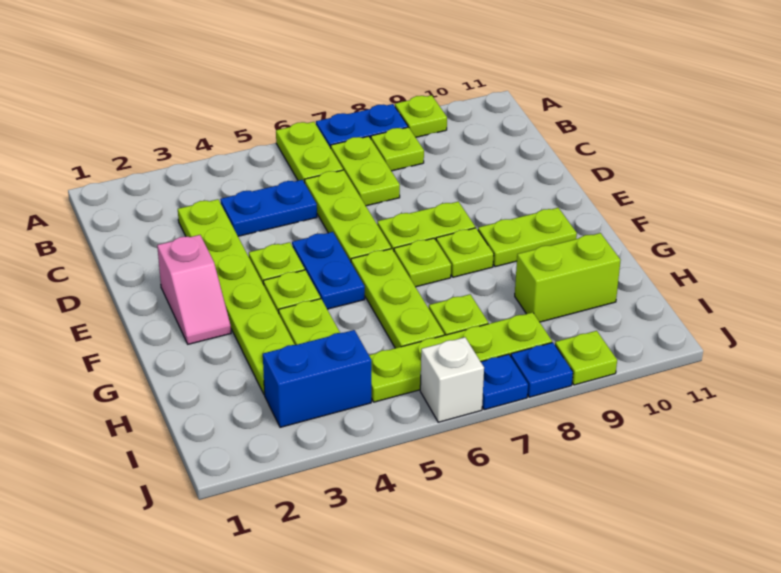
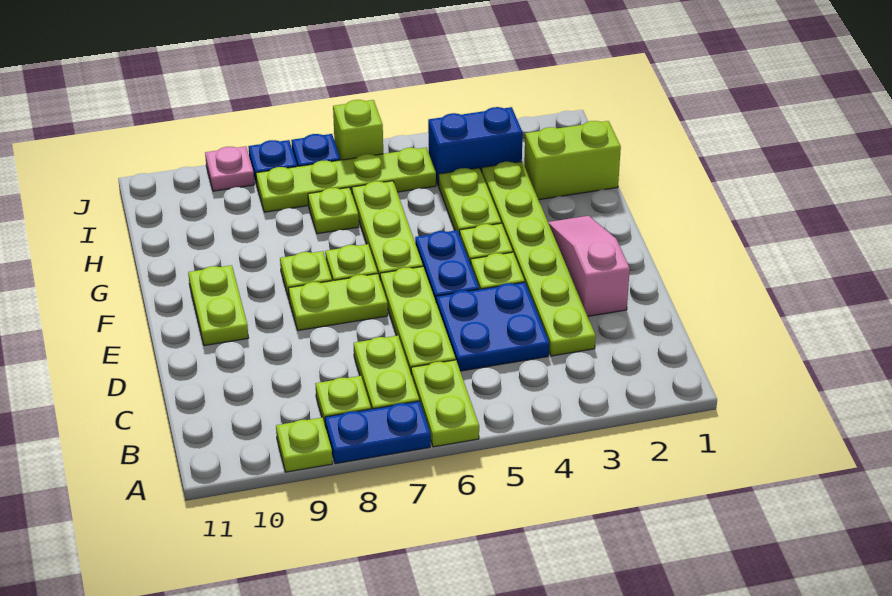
blue 1x2 plate [220,180,317,236] -> blue 2x2 plate [436,282,549,371]
pink 1x2 slope [157,235,231,344] -> pink 1x3 slope [548,216,630,316]
lime 1x2 plate [478,208,577,267] -> lime 1x2 plate turned to [188,265,248,346]
lime 1x2 brick [515,233,621,322] -> lime 1x2 brick moved to [524,121,621,200]
white 1x1 brick [420,337,484,422] -> lime 1x1 brick [333,100,383,160]
lime 1x1 plate [555,331,617,385] -> pink 1x1 plate [205,146,254,191]

